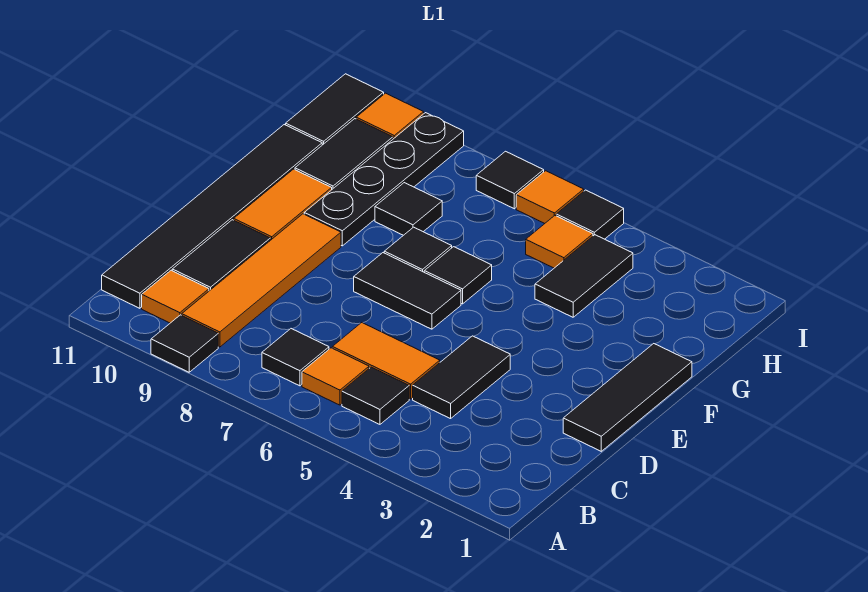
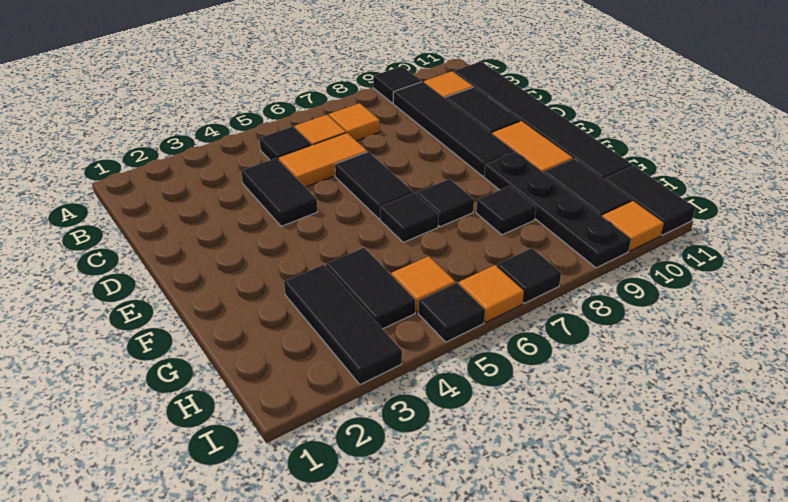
black 1x1 tile [262,329,329,386] -> orange 1x1 tile [329,103,380,141]
orange 1x4 tile [182,214,341,347] -> black 1x4 tile [393,82,515,176]
black 1x3 tile [563,344,692,451] -> black 1x3 tile moved to [284,265,402,385]
black 1x2 tile [354,253,461,329] -> black 1x2 tile turned to [335,152,413,219]

